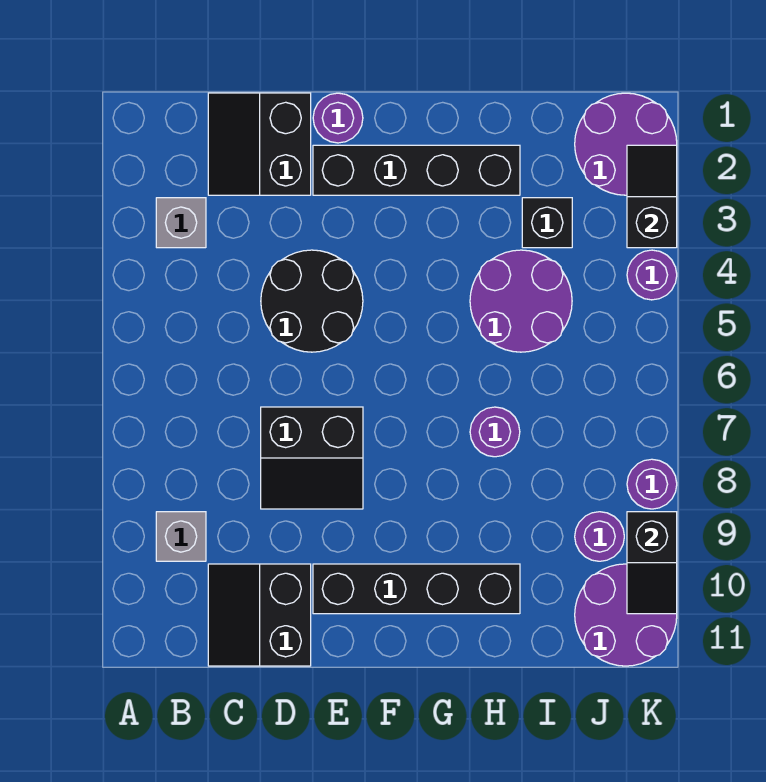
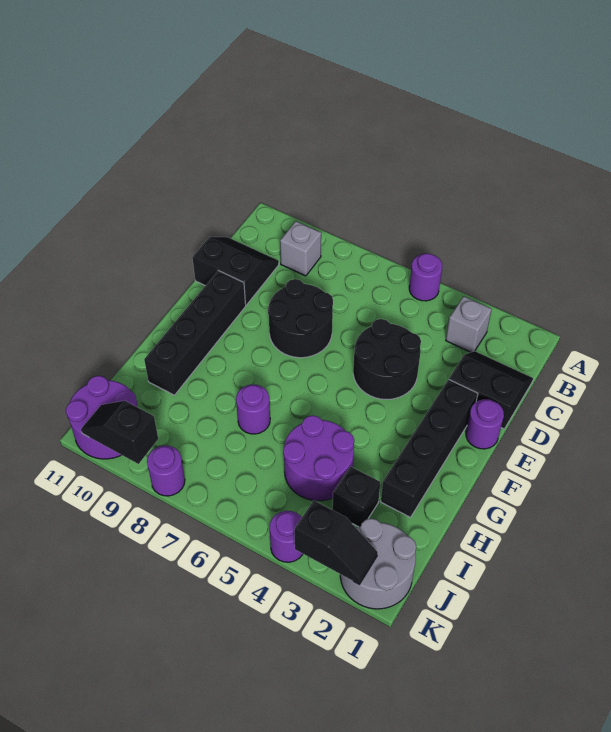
black 2x2 slope [261,407,363,509] -> black 2x2 round brick [268,279,333,358]
purple 2x2 round brick [575,93,677,195] -> grey 2x2 round brick [340,518,416,609]
purple 1x1 round brick [575,512,624,561] -> purple 1x1 round brick moved to [409,253,442,301]

